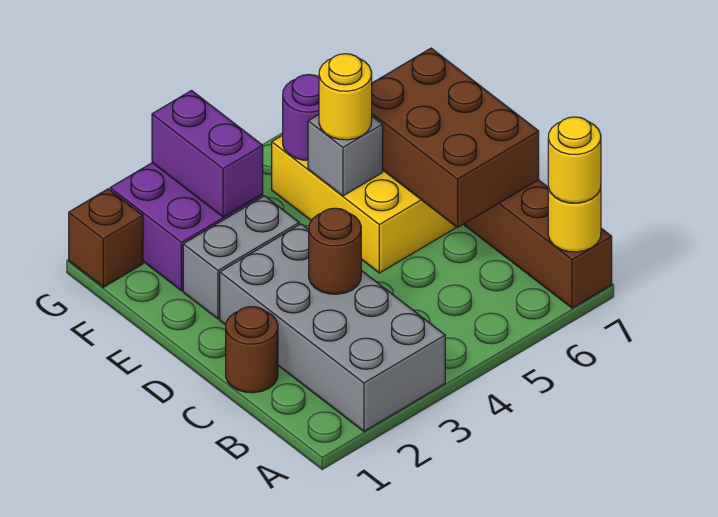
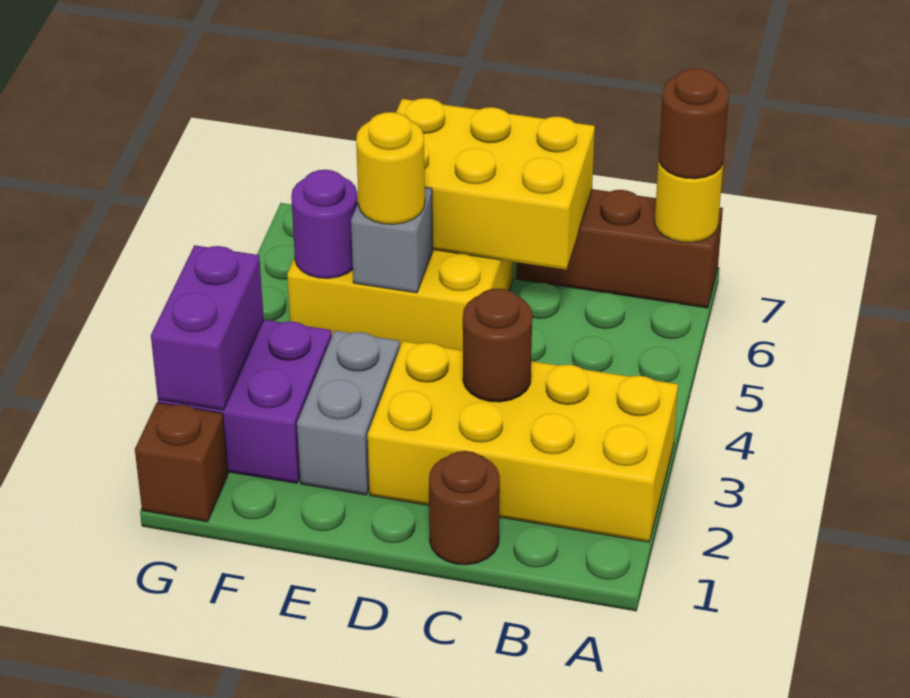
grey 2x4 brick [220,224,445,431] -> yellow 2x4 brick [368,341,678,542]
yellow 1x1 round brick [548,117,601,203] -> brown 1x1 round brick [659,68,729,179]
brown 2x3 brick [372,48,539,227] -> yellow 2x3 brick [396,98,595,269]
purple 1x2 brick [152,91,263,217] -> purple 1x2 brick turned to [151,245,264,410]

